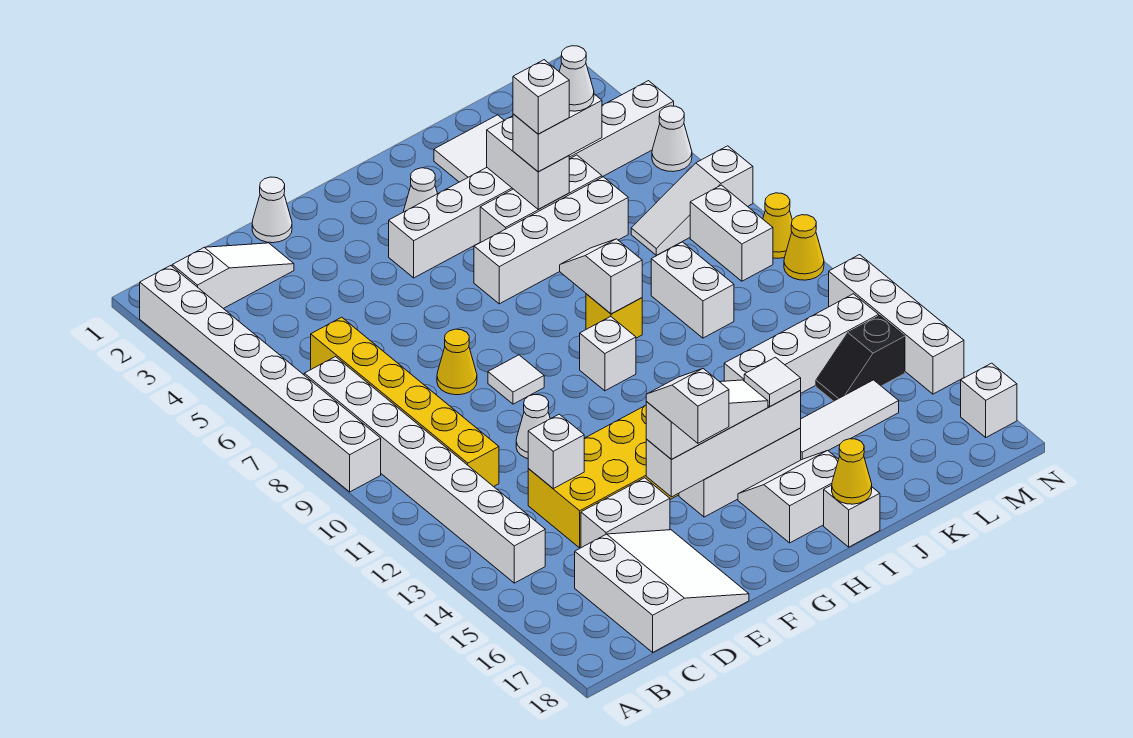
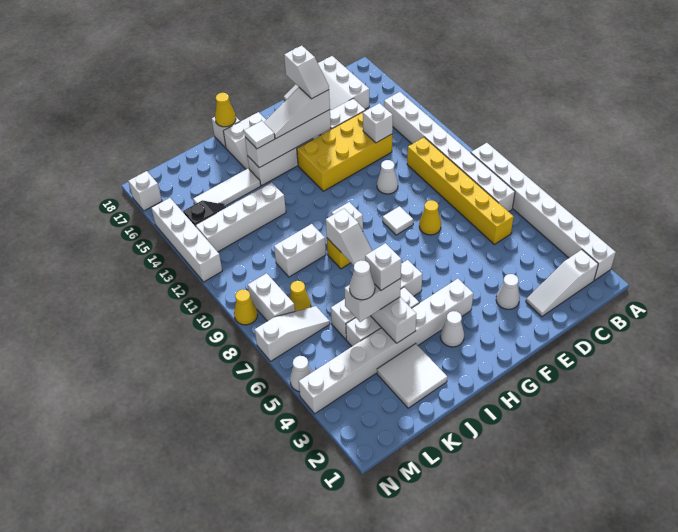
white 1x1 cone [252,177,292,243] -> white 1x1 cone moved to [496,274,520,309]
white 1x2 brick [651,242,734,338] -> white 1x2 brick turned to [274,224,326,277]
yellow 1x1 cone [784,215,824,280] -> yellow 1x1 cone moved to [289,281,311,311]

